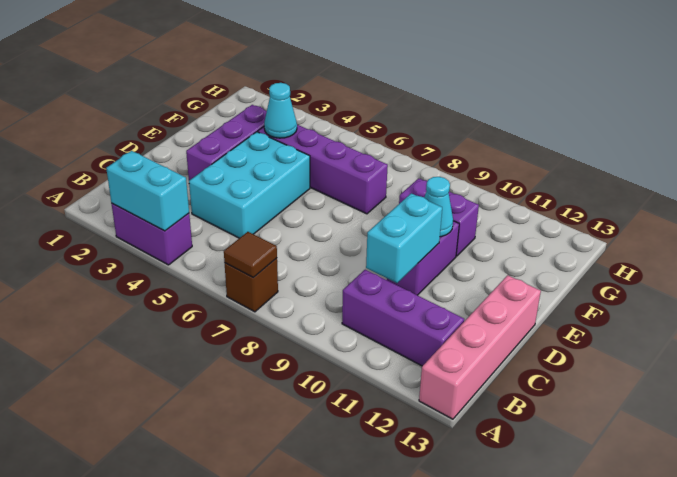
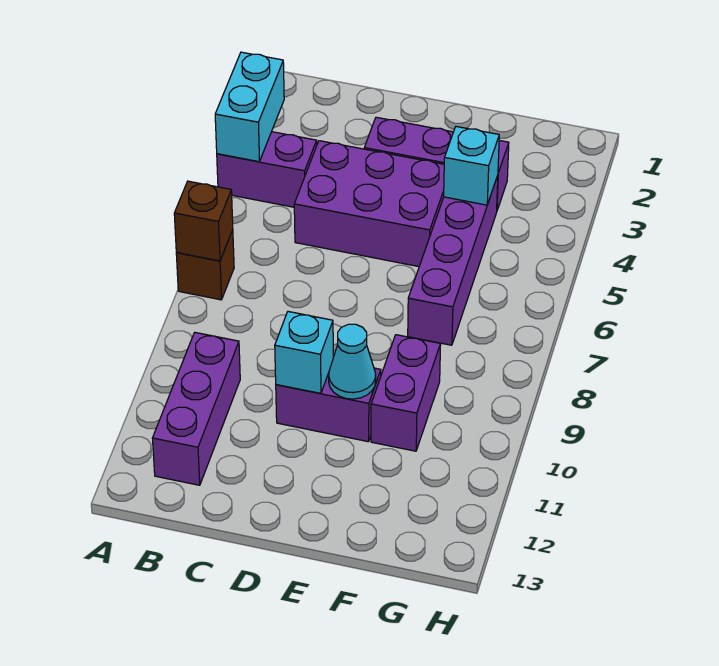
purple 1x2 brick [111,203,192,265] -> purple 1x2 brick turned to [217,132,317,207]
brown 1x1 tile [224,232,277,278] -> brown 1x1 brick [174,181,233,261]
pink 1x4 brick [419,275,541,419] -> none
cyan 2x3 brick [189,132,310,238] -> purple 2x3 brick [294,141,444,267]
cyan 1x2 brick [366,193,442,283] -> cyan 1x1 brick [275,312,333,393]
cyan 1x1 cone [264,83,297,138] -> cyan 1x1 brick [444,127,499,205]

